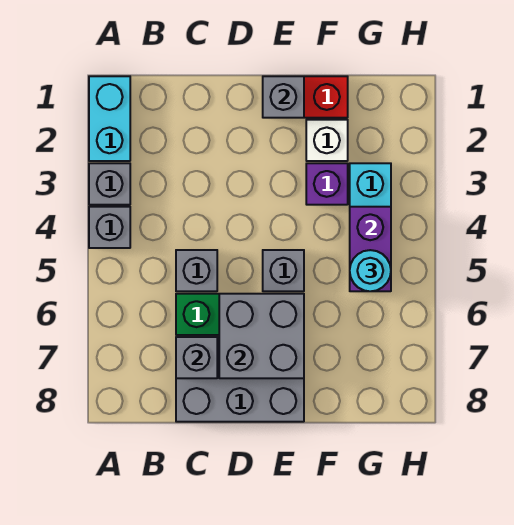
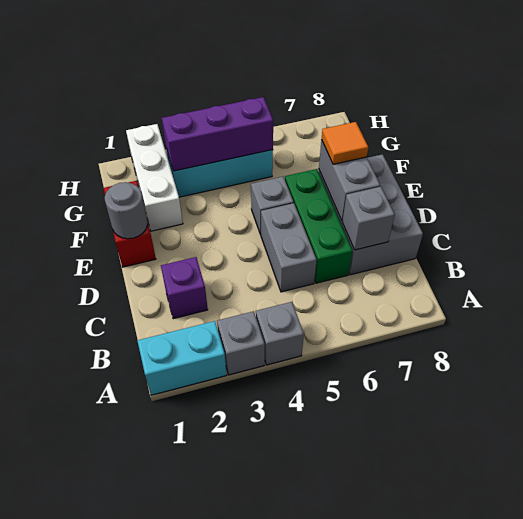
grey 1x1 brick [176,250,217,291] -> grey 1x2 brick [261,203,317,292]
grey 2x2 brick [219,294,304,378] -> grey 1x2 brick [319,140,380,221]
grey 1x1 brick [263,76,304,118] -> grey 1x1 round brick [105,182,148,239]
none -> orange 1x1 tile [322,122,368,164]
white 1x1 brick [306,120,348,161] -> white 1x3 brick [126,124,183,231]
purple 1x1 brick [306,163,348,205] -> purple 1x1 brick moved to [161,257,208,319]
purple 1x2 brick [350,207,391,291] -> purple 1x3 brick [162,97,273,171]
cyan 1x1 round brick [350,250,391,291] -> none

